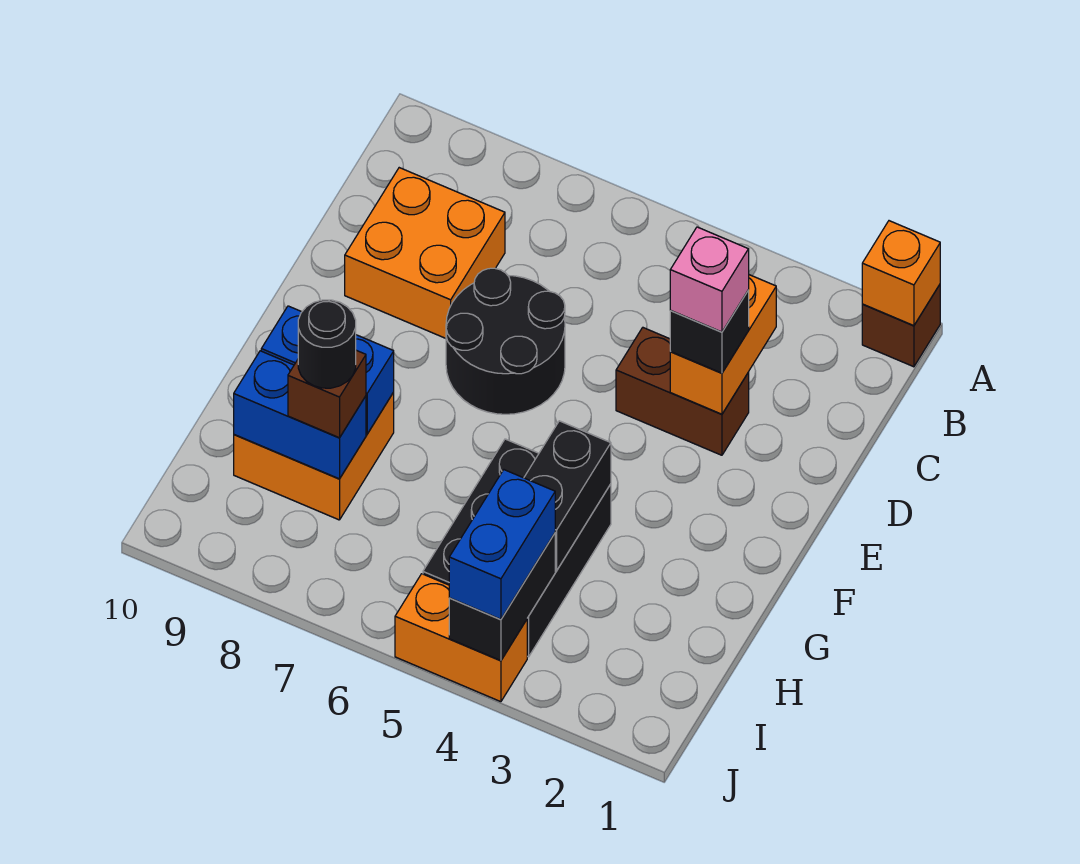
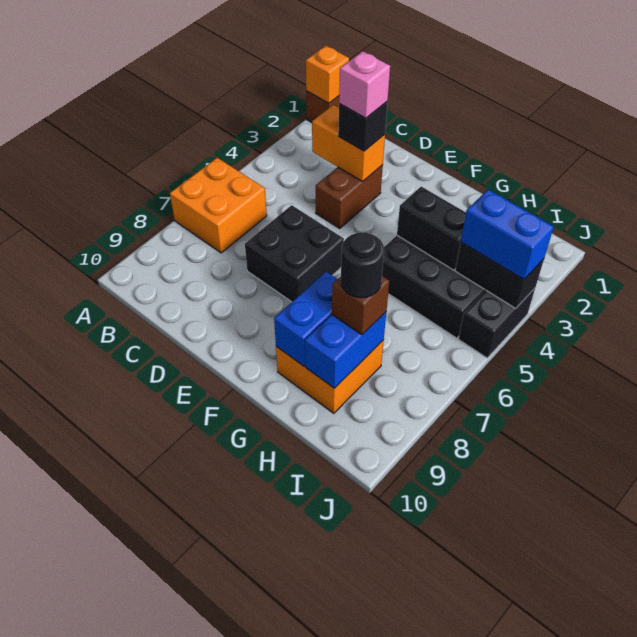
orange 2x2 brick [345,168,505,338] -> orange 2x2 brick moved to [170,158,267,253]
black 2x2 round brick [446,268,565,414] -> black 2x2 brick [245,205,344,302]
orange 1x2 brick [395,574,527,702] -> black 1x2 brick [459,288,535,358]

